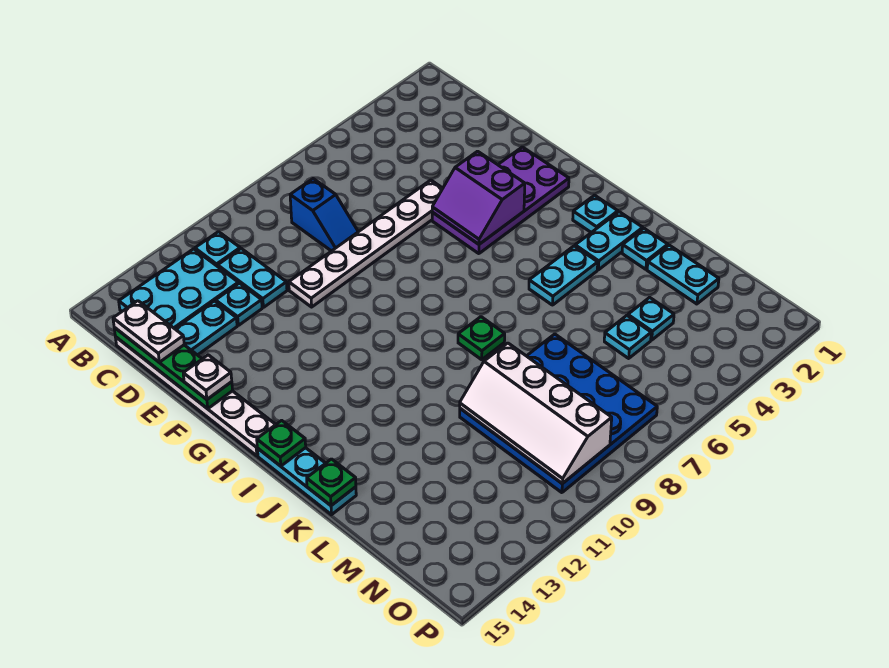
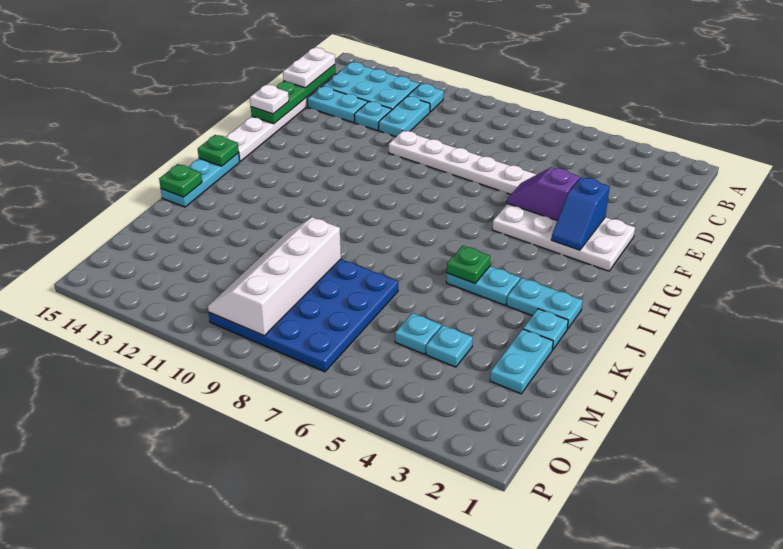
blue 1x2 slope [290,179,358,251] -> blue 1x2 slope moved to [551,177,610,250]
purple 2x4 plate [432,147,569,254] -> white 2x4 plate [492,204,635,271]
purple 2x2 slope [432,151,525,244] -> purple 1x2 slope [507,167,580,220]
cyan 1x1 plate [573,195,618,232] -> none
green 1x1 plate [458,317,505,360] -> green 1x1 plate moved to [447,246,491,283]

